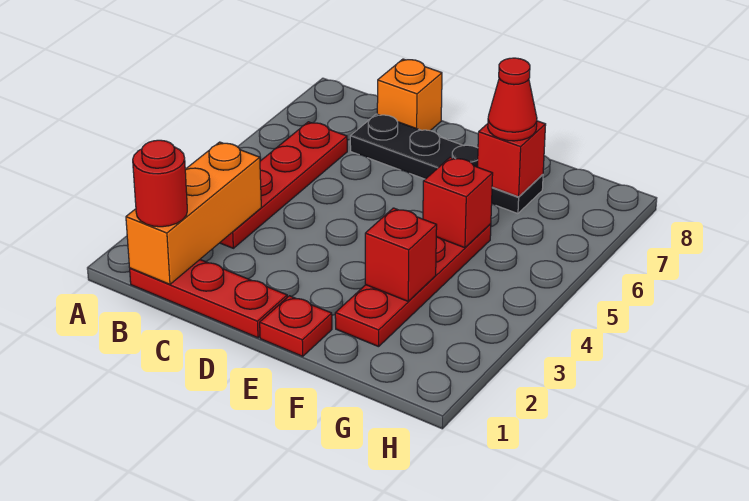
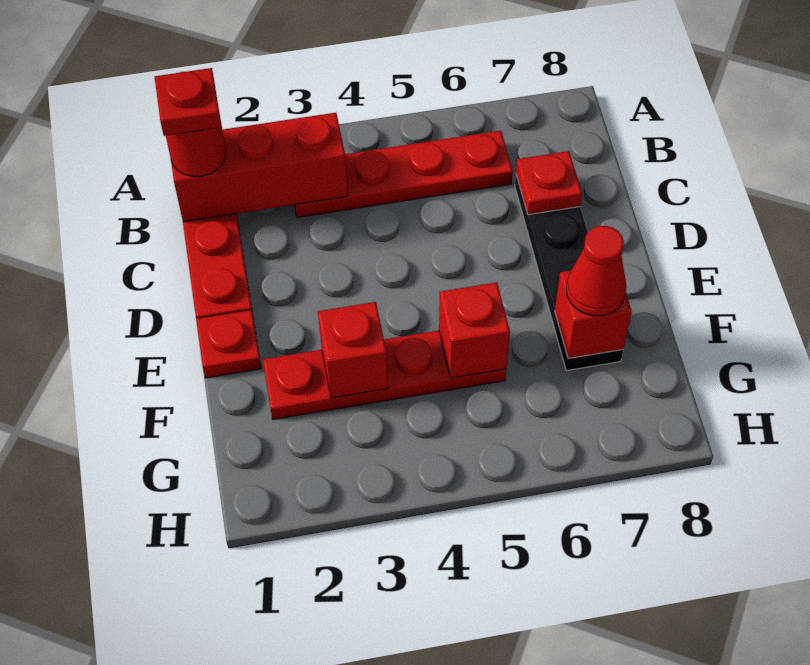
orange 1x3 brick [126,142,261,284] -> red 1x3 brick [171,113,348,222]
none -> red 1x1 plate [155,68,222,136]
none -> red 1x1 plate [516,151,582,215]
orange 1x1 brick [377,59,442,131] -> none

